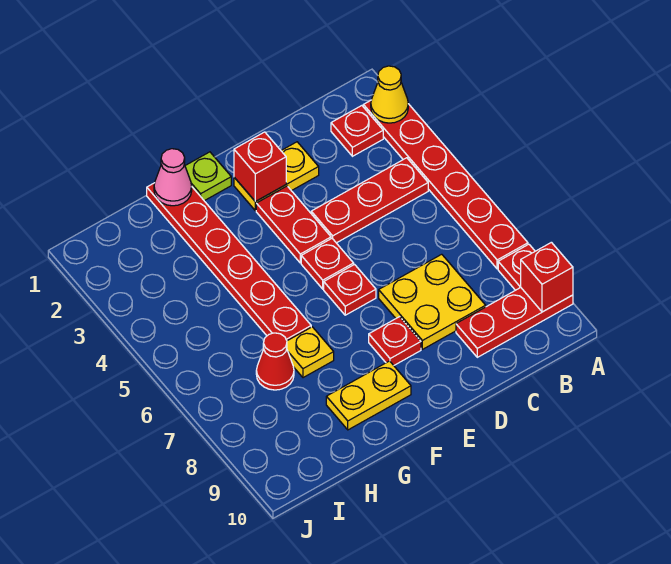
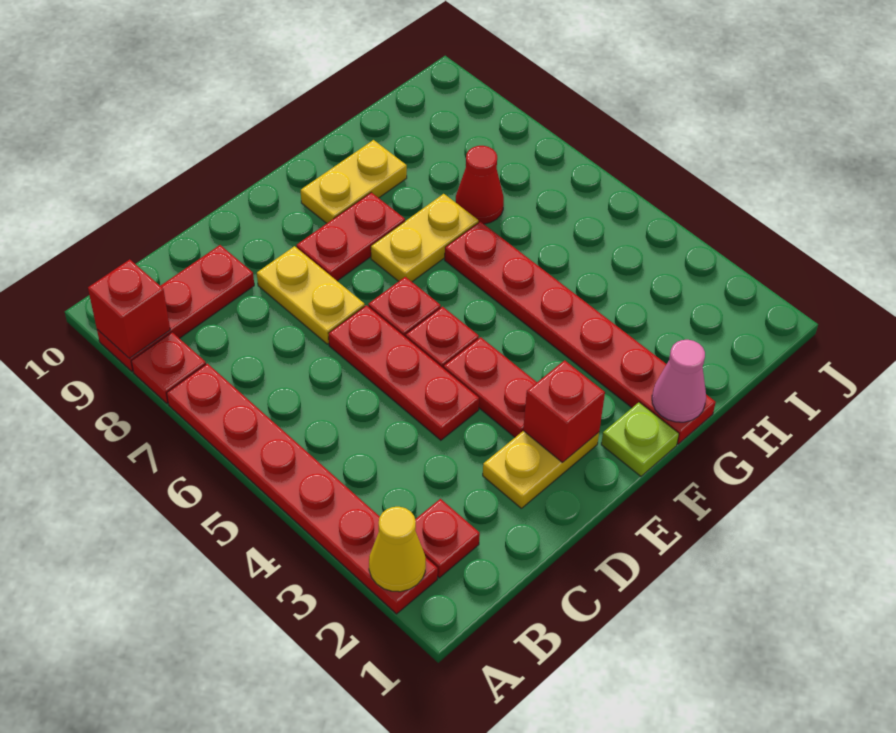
red 1x3 plate [311,158,428,243] -> red 1x3 plate turned to [329,305,479,440]
yellow 2x2 plate [379,254,486,349] -> yellow 1x2 plate [257,246,365,344]
red 1x1 plate [369,317,421,365] -> red 1x2 plate [296,192,405,281]
yellow 1x1 plate [287,327,334,378] -> yellow 1x2 plate [371,194,478,282]

